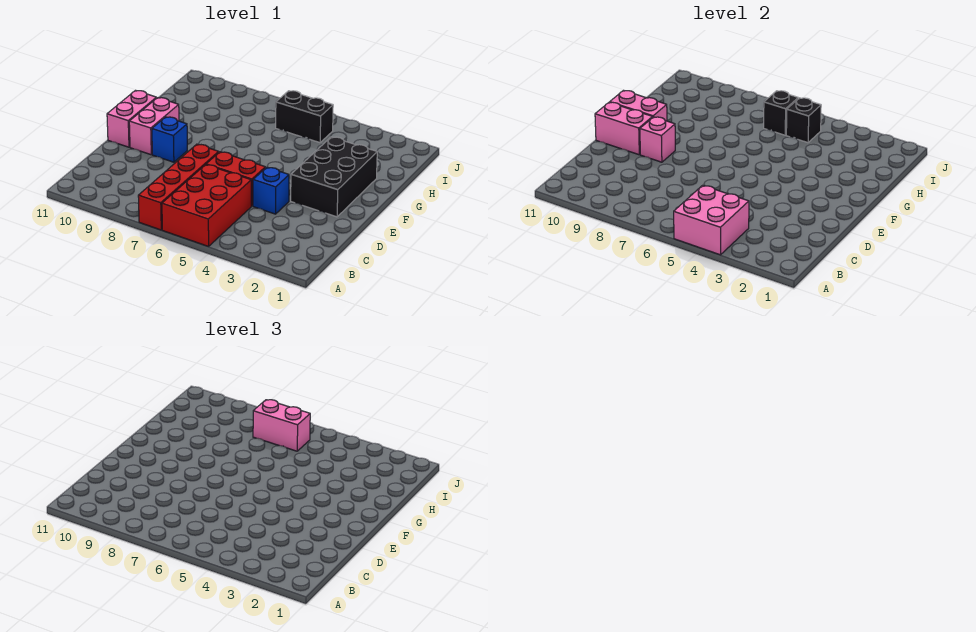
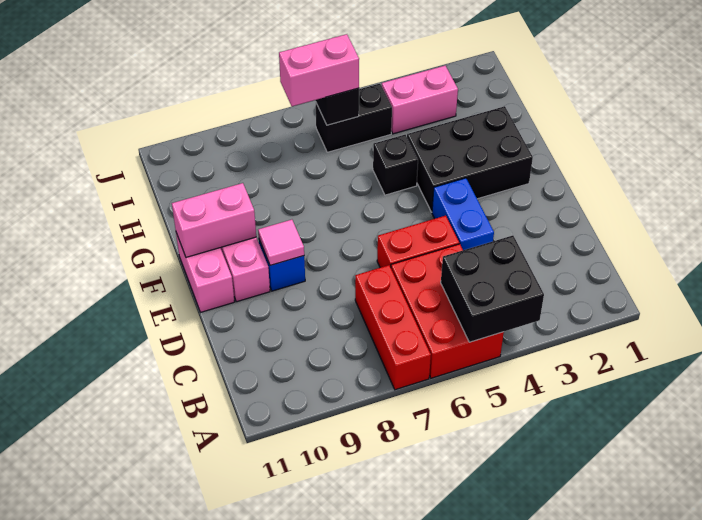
pink 2x2 brick [674,185,749,255] -> black 2x2 brick [441,235,544,342]
red 1x4 brick [138,144,219,230] -> red 1x3 brick [355,265,431,390]
blue 1x1 brick [253,167,289,214] -> blue 1x2 brick [432,178,494,250]
black 2x3 brick [291,137,377,217] -> black 2x3 brick turned to [407,106,533,212]
pink 1x1 brick [640,117,675,162] -> pink 1x1 tile [258,220,304,265]
pink 1x2 brick [595,102,653,155] -> pink 1x2 brick moved to [382,66,458,134]
black 1x1 brick [786,98,821,143] -> black 1x1 brick moved to [373,135,418,195]

